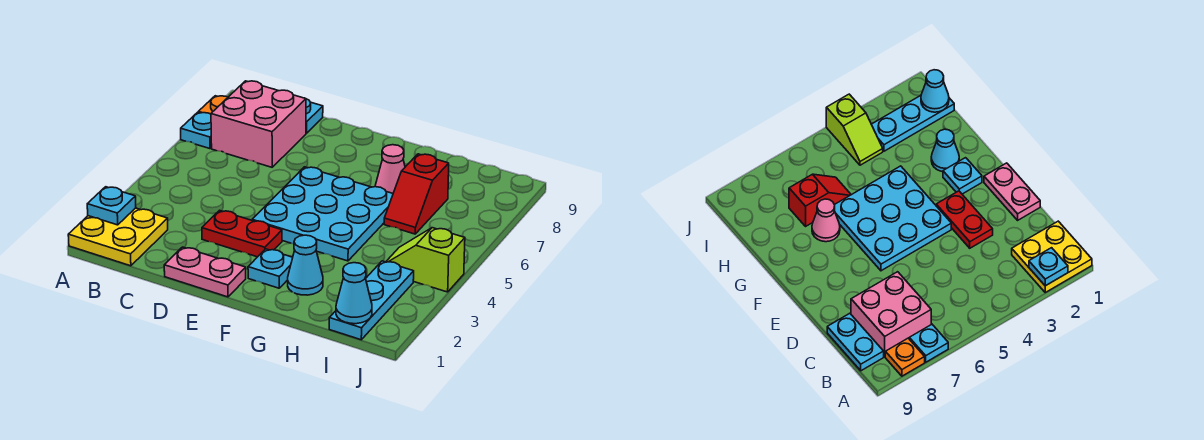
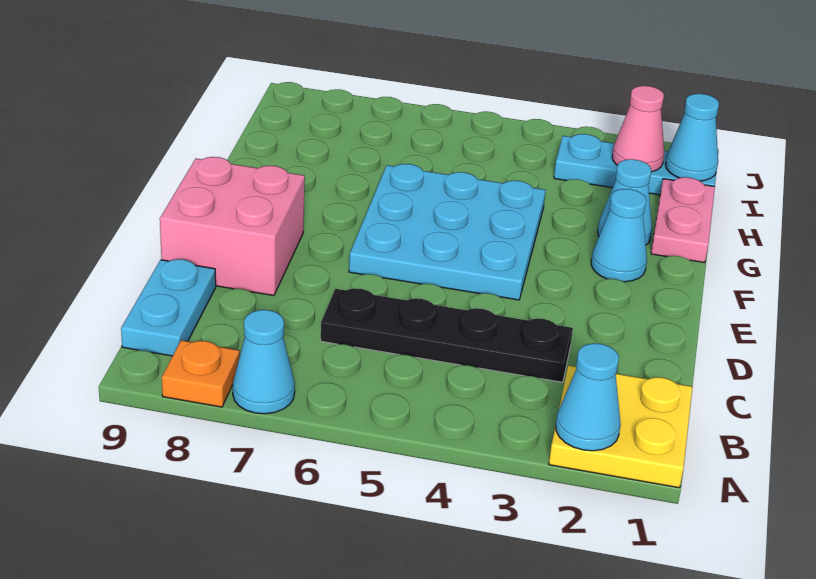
cyan 1x1 plate [87,187,136,225] -> cyan 1x1 cone [556,343,621,451]
cyan 1x1 plate [181,112,212,149] -> cyan 1x1 cone [233,310,295,414]
pink 2x2 brick [211,81,306,167] -> pink 2x2 brick moved to [160,157,305,296]
none -> black 1x4 plate [321,288,573,382]
pink 1x2 plate [164,247,246,297] -> pink 1x2 plate moved to [651,177,715,263]
red 1x2 plate [202,210,282,257] -> none
cyan 1x1 plate [248,249,293,288] -> cyan 1x1 cone [591,189,647,282]
pink 1x1 cone [375,145,405,193] -> pink 1x1 cone moved to [612,86,664,172]
red 1x2 slope [384,154,449,234] -> none
lime 1x2 slope [386,228,465,292] -> none

